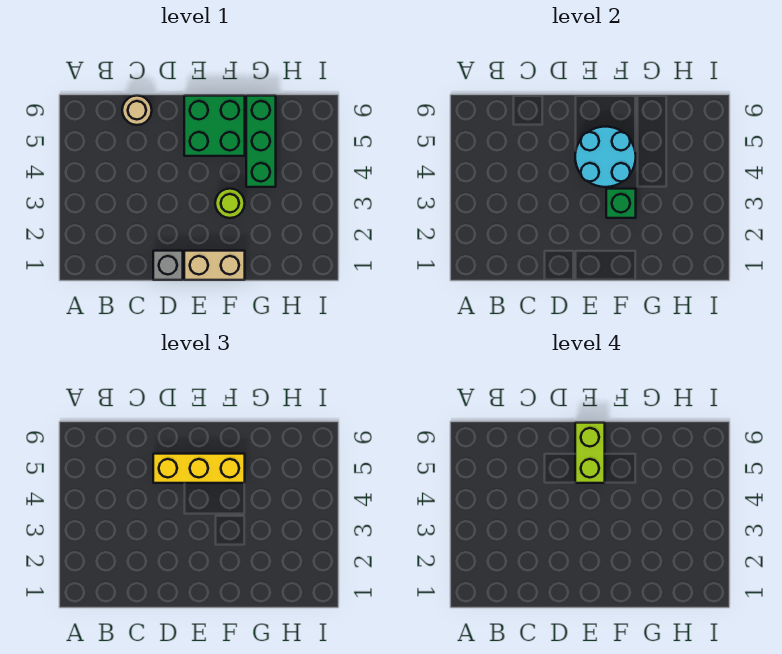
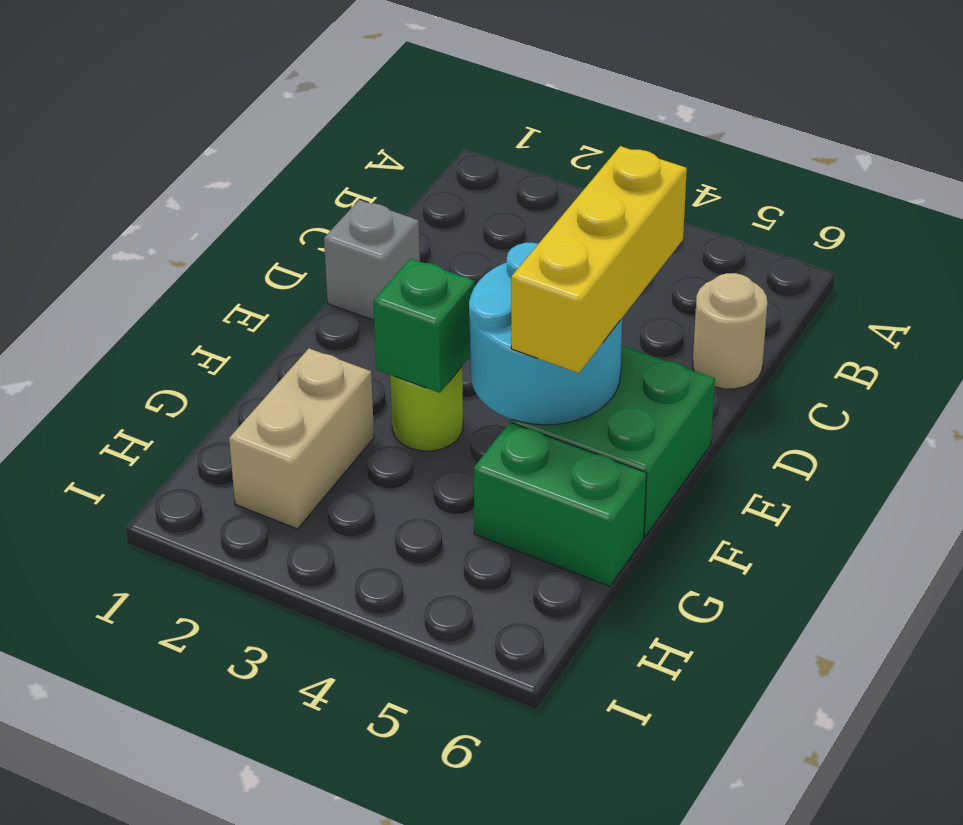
tan 1x2 brick [184,251,245,280] -> tan 1x2 brick moved to [229,349,374,529]
lime 1x2 brick [575,423,605,483] -> none
green 1x3 brick [246,96,276,187] -> green 1x2 brick [474,422,646,586]

